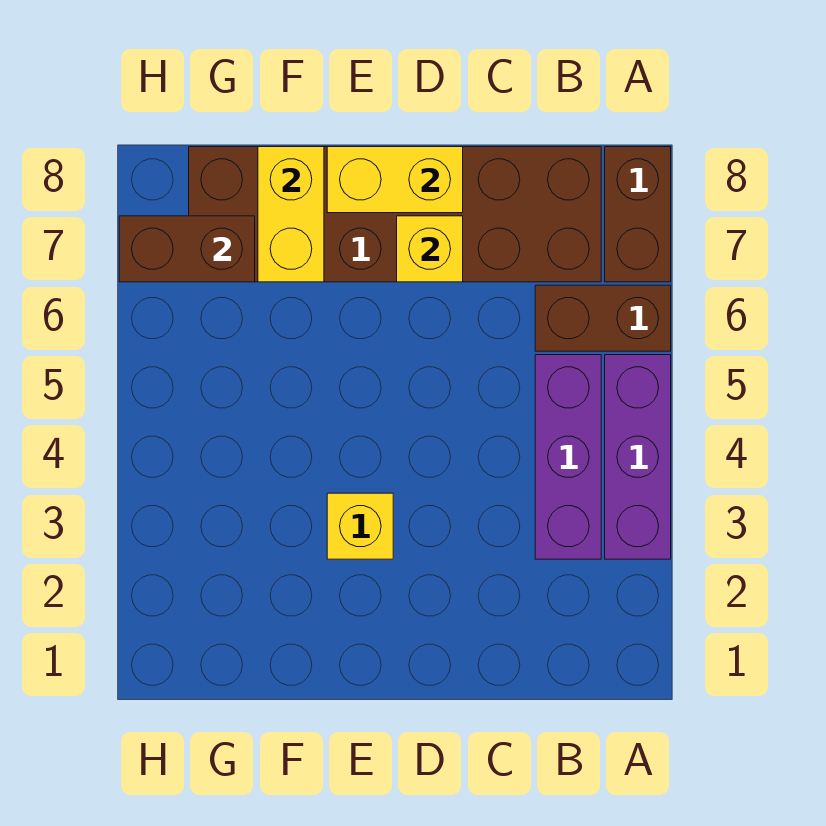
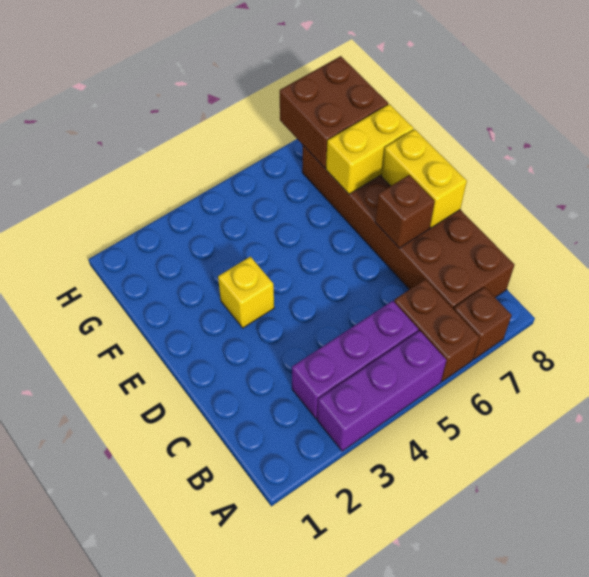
brown 1x2 brick [605,147,671,282] -> brown 1x1 brick [454,287,512,359]
yellow 1x1 brick [397,216,463,282] -> brown 1x1 brick [375,175,435,248]
brown 1x2 brick [119,216,255,282] -> brown 2x2 brick [280,56,388,168]

